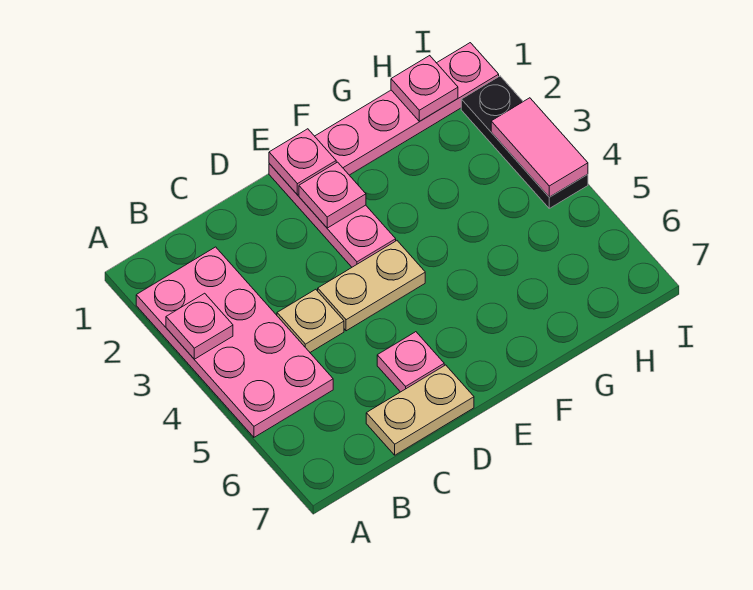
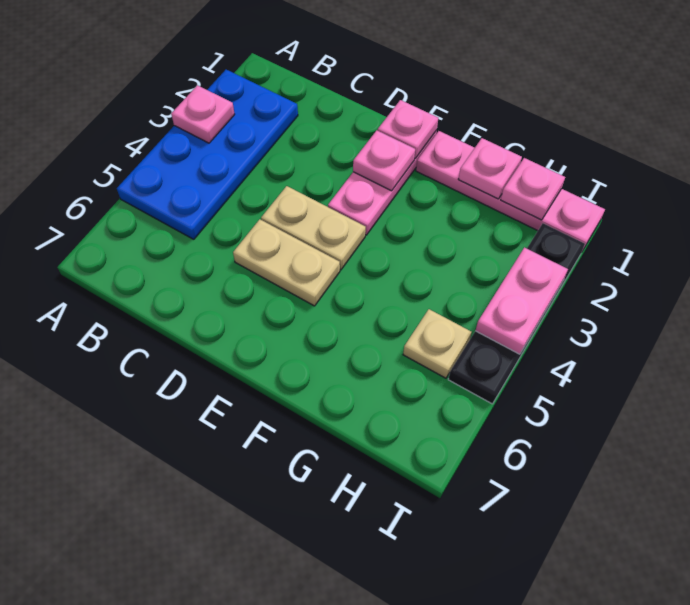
pink 2x4 plate [136,247,333,437] -> blue 2x4 plate [117,70,298,239]
tan 1x1 plate [277,289,344,352] -> tan 1x1 plate moved to [403,309,472,378]
tan 1x2 plate [366,365,474,455] -> tan 1x2 plate moved to [233,219,340,306]
pink 1x1 plate [377,332,444,392] -> pink 1x1 plate moved to [458,138,522,199]
black 1x3 plate [461,76,588,208] -> black 1x4 plate [448,223,585,404]
pink 1x2 tile [491,98,588,197] -> pink 1x2 plate [475,247,568,354]

